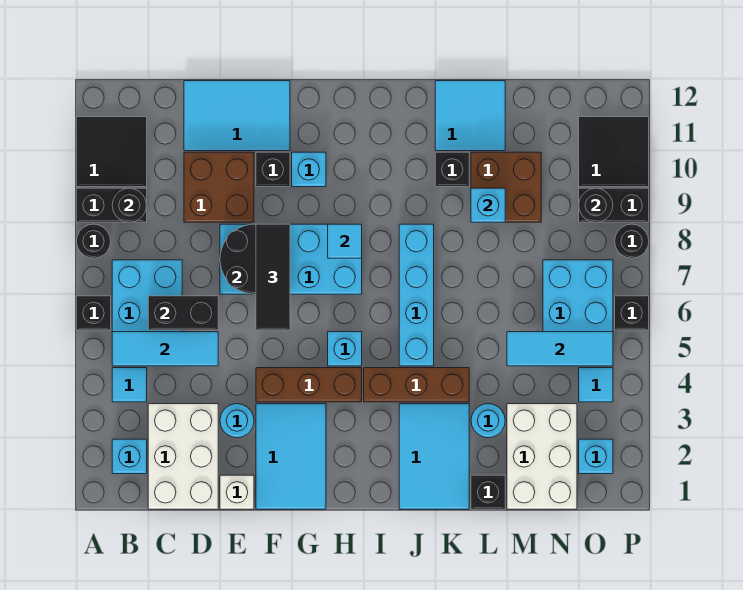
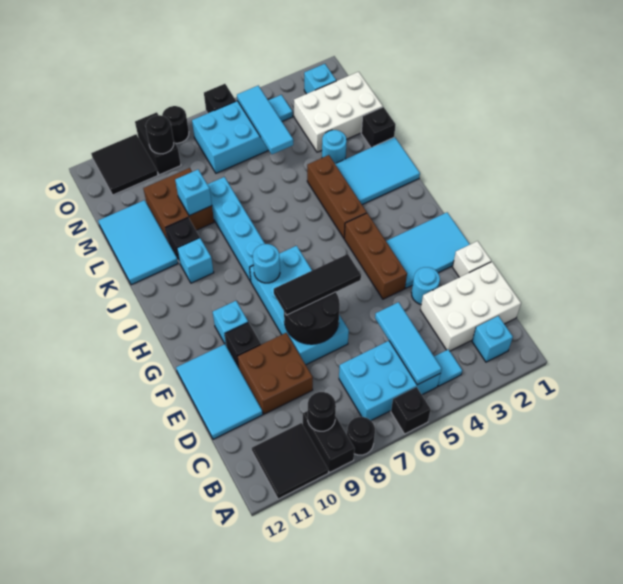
black 1x2 brick [148,296,218,330] -> none
cyan 1x1 brick [328,332,362,366] -> cyan 1x1 brick moved to [177,238,214,283]
cyan 1x1 tile [328,224,362,258] -> cyan 1x1 round brick [253,244,280,283]
cyan 1x4 brick [399,224,434,366] -> cyan 1x4 brick turned to [207,177,265,282]
cyan 2x2 tile [435,81,505,151] -> cyan 2x3 tile [98,200,178,285]

